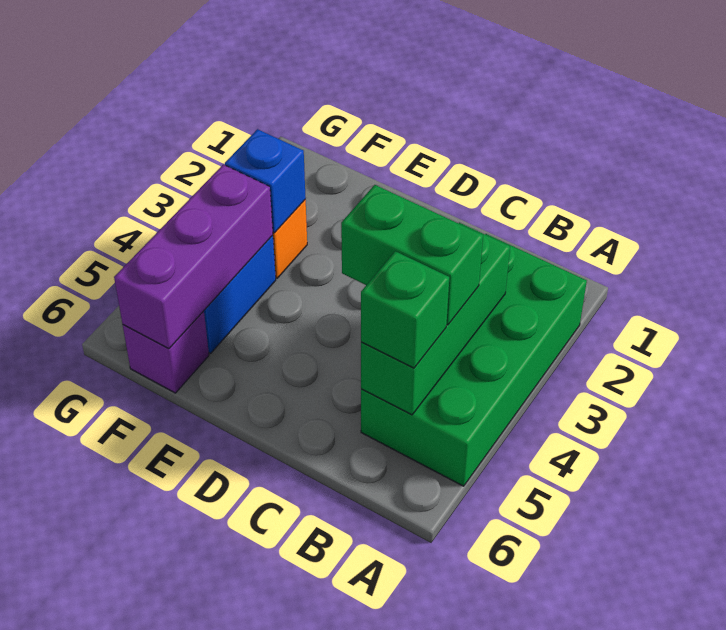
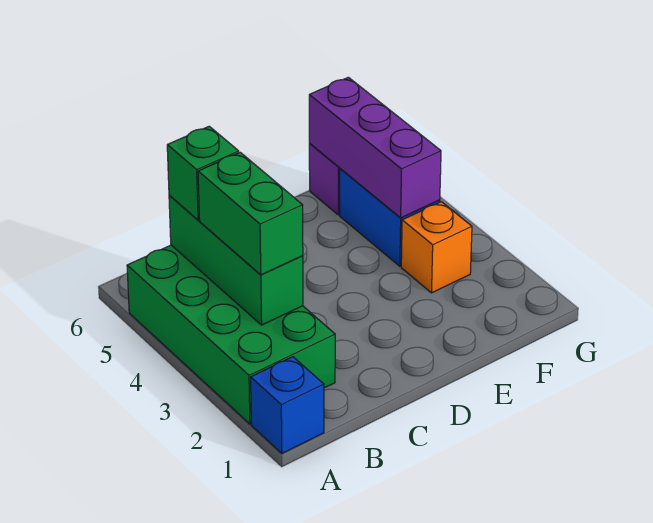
green 1x2 brick [341,185,483,325] -> green 1x2 brick turned to [198,152,303,275]
blue 1x1 brick [225,129,306,233] -> blue 1x1 brick moved to [251,357,324,453]

